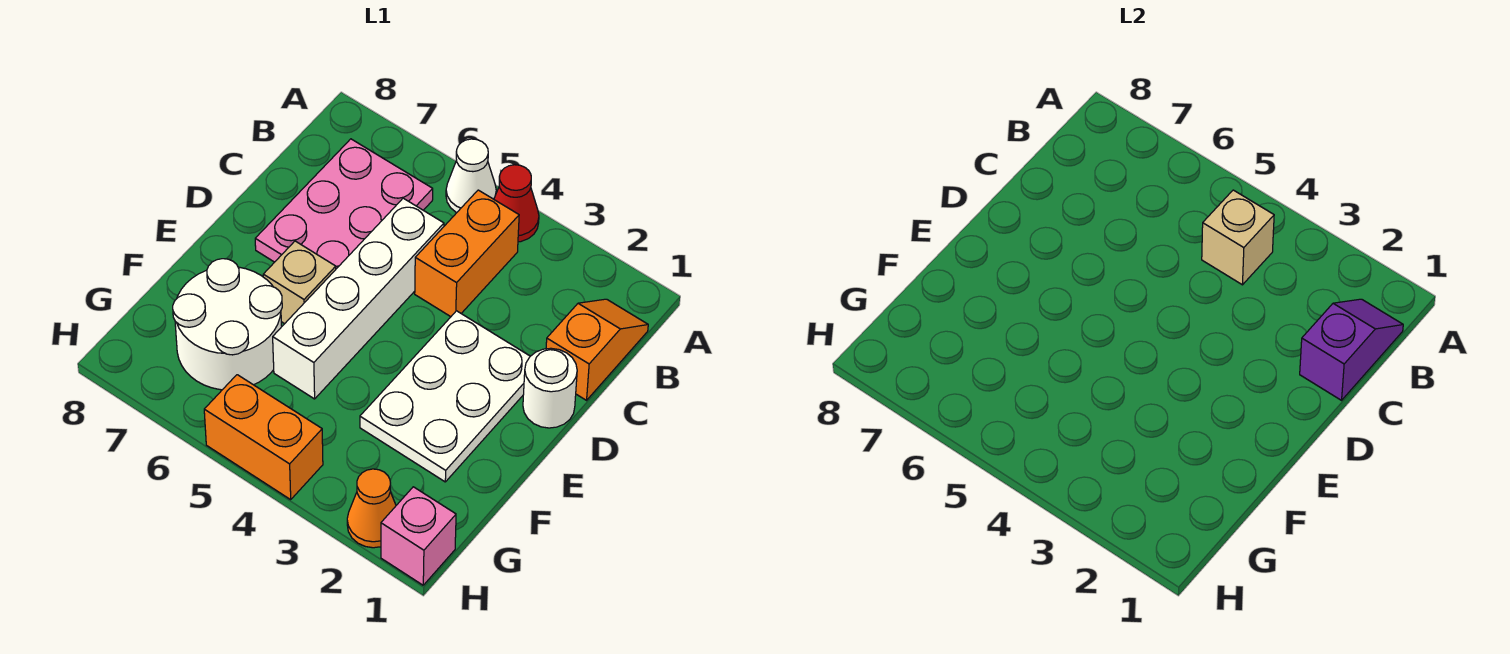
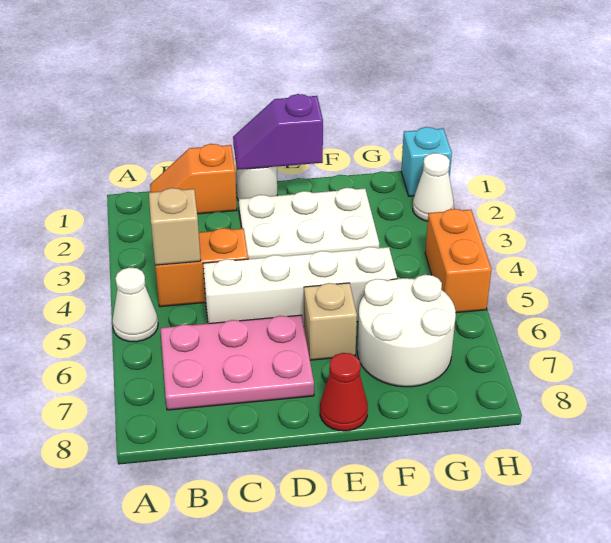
red 1x1 cone [494,165,539,242] -> red 1x1 cone moved to [320,353,368,431]
purple 1x2 slope [1300,299,1403,400] -> purple 1x2 slope moved to [233,94,323,170]
pink 1x1 brick [381,487,456,585] -> cyan 1x1 brick [401,127,452,196]
orange 1x1 cone [347,469,396,548] -> white 1x1 cone [413,153,454,221]

